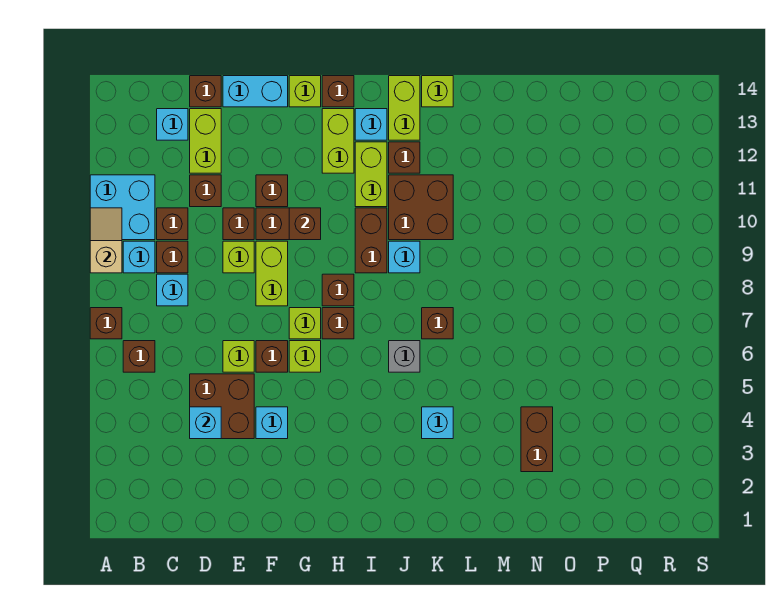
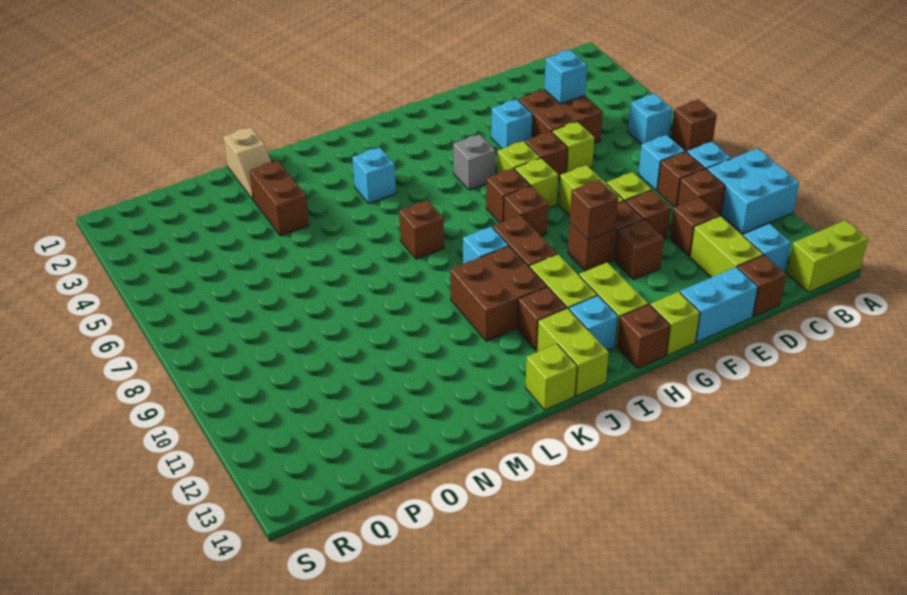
tan 1x2 slope [90,208,122,273] -> tan 1x2 slope moved to [223,127,271,199]
none -> lime 1x2 brick [787,220,868,292]
brown 1x1 brick [123,341,155,372] -> cyan 1x1 brick [628,94,672,144]
grey 1x1 brick [389,341,420,372] -> grey 1x1 brick moved to [453,134,495,190]

